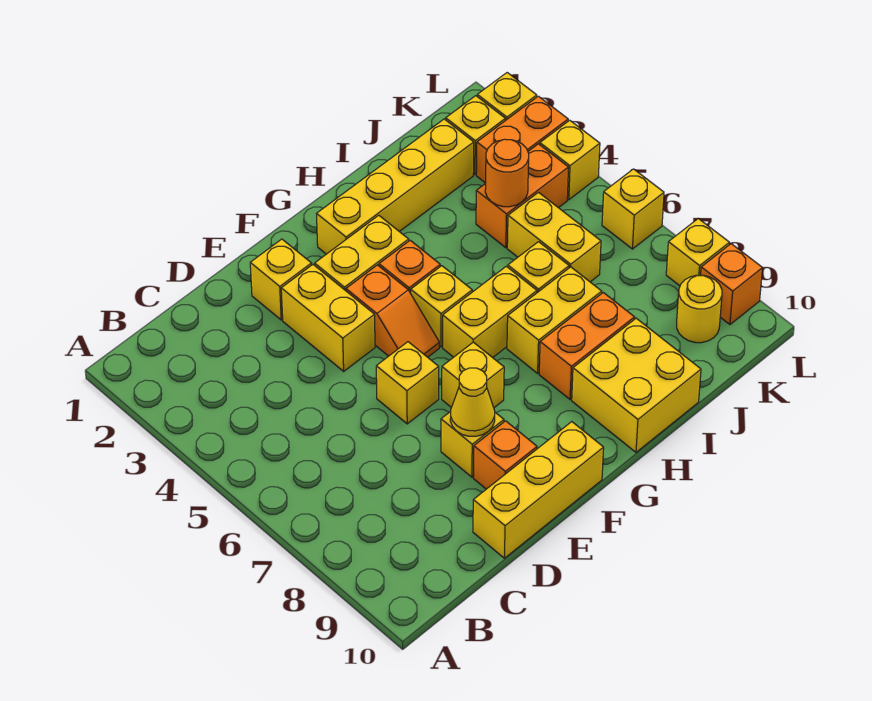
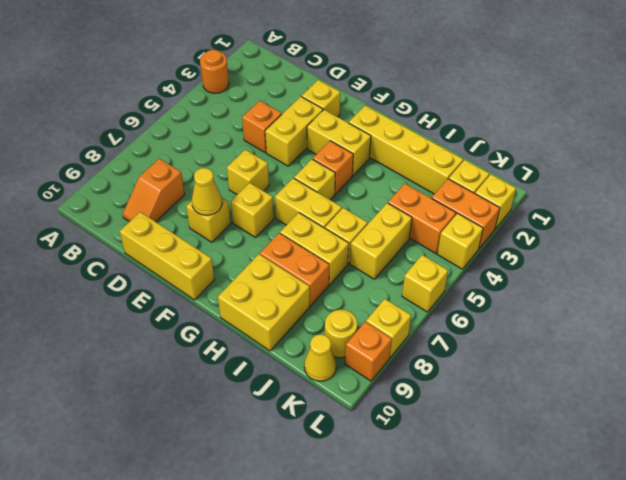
orange 1x1 brick [473,421,537,489] -> orange 1x1 brick moved to [242,101,282,152]
orange 1x2 slope [346,265,439,357] -> orange 1x2 slope moved to [123,158,185,222]
orange 1x1 round brick [485,139,529,207] -> orange 1x1 round brick moved to [200,50,229,93]
none -> yellow 1x1 cone [304,334,336,381]

